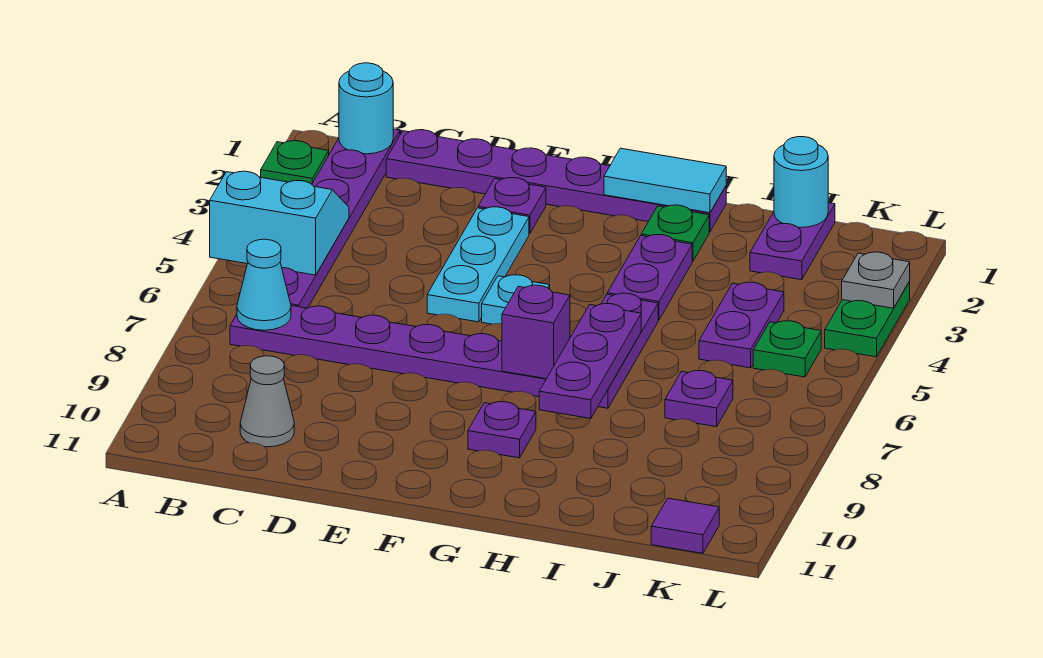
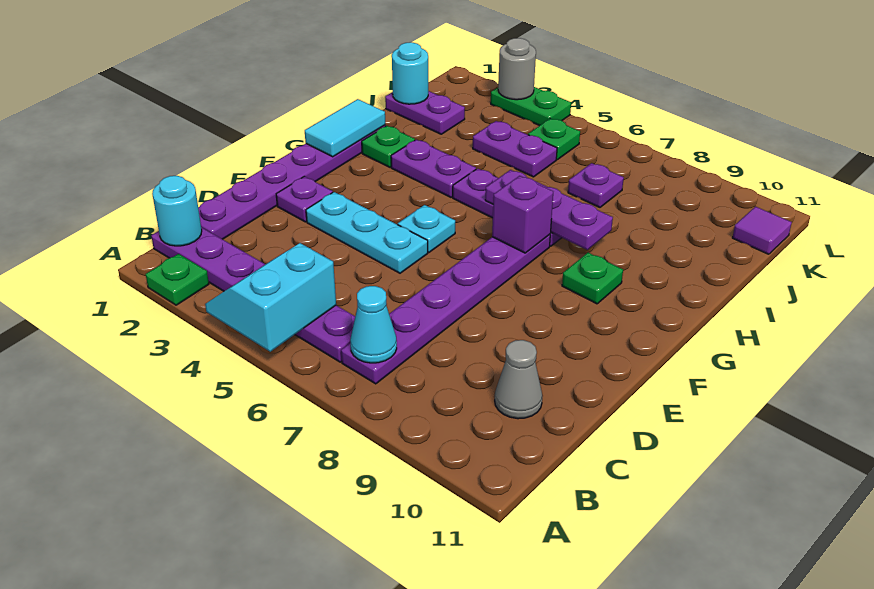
purple 1x1 plate [468,402,536,458] -> green 1x1 plate [562,253,623,304]
grey 1x1 plate [842,252,910,308] -> grey 1x1 round brick [498,38,536,100]

